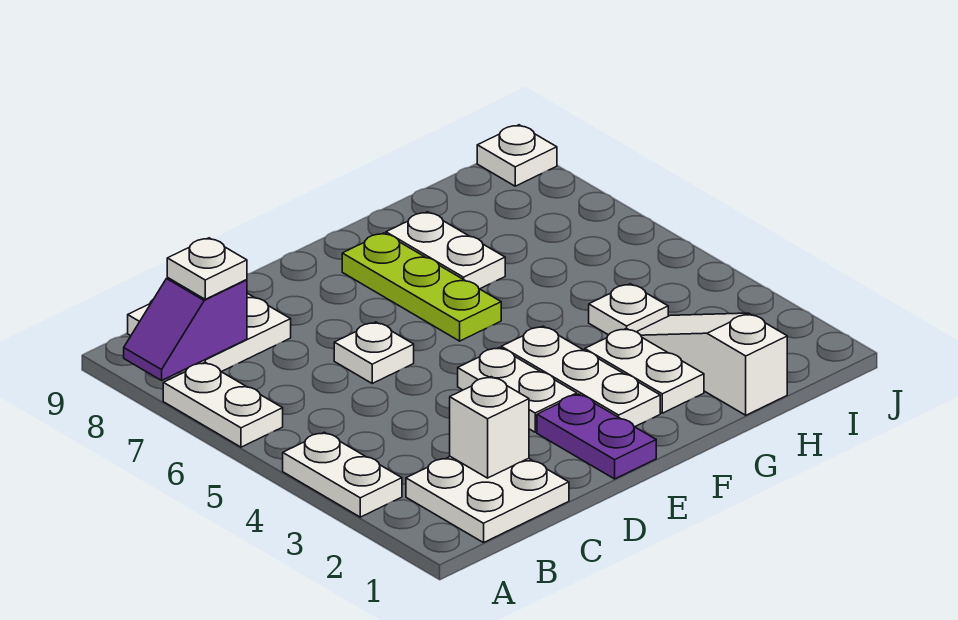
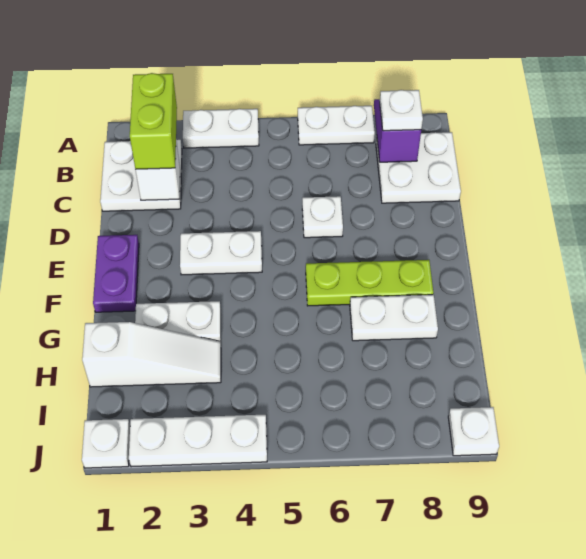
none -> lime 1x2 brick [130,73,177,169]
purple 1x2 plate [537,394,656,479] -> purple 1x2 plate turned to [93,235,139,312]
white 1x3 plate [501,326,660,427] -> white 1x3 plate moved to [129,415,267,467]
white 1x1 plate [589,284,668,335] -> white 1x1 plate moved to [82,419,130,468]

